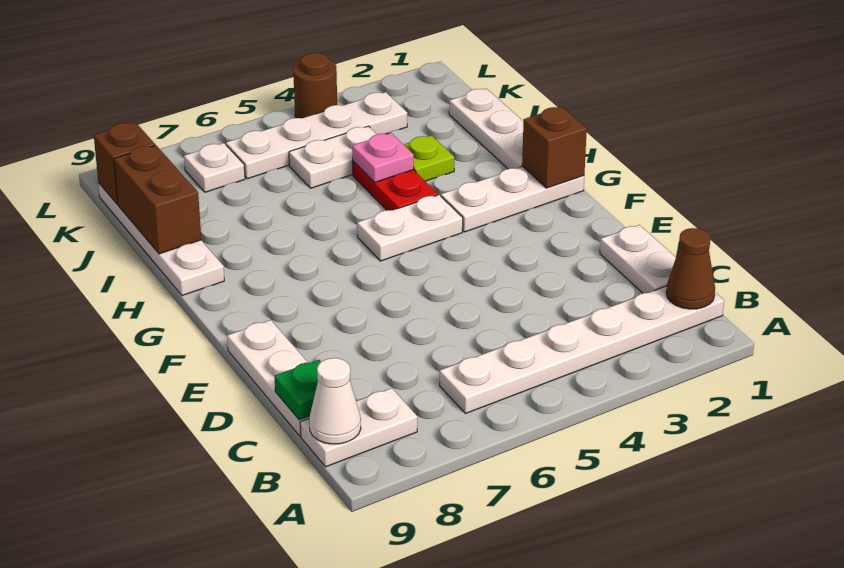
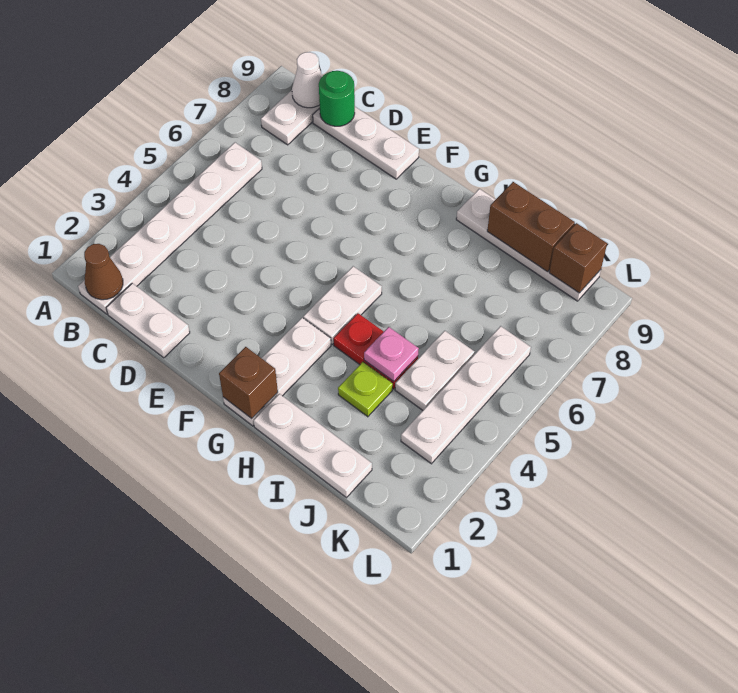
green 1x1 plate [274,360,321,420] -> green 1x1 round brick [319,71,355,126]
white 1x1 plate [184,143,245,192] -> none
brown 1x1 round brick [293,53,337,118] -> none

